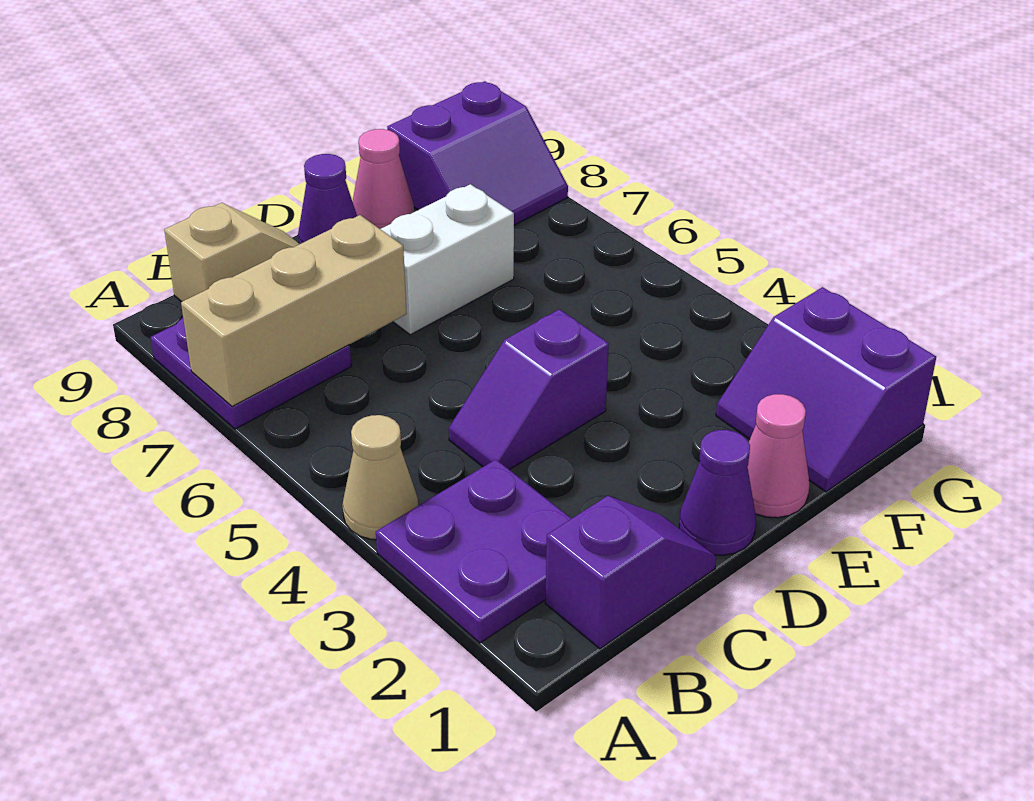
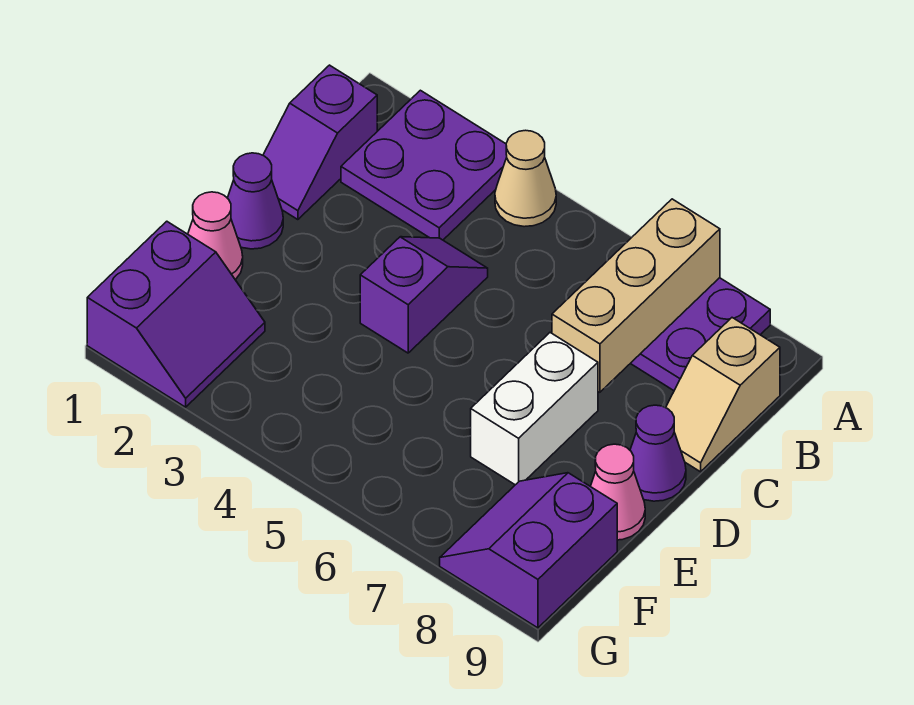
purple 2x2 slope [716,287,936,492] -> purple 2x2 slope turned to [87,221,265,407]

